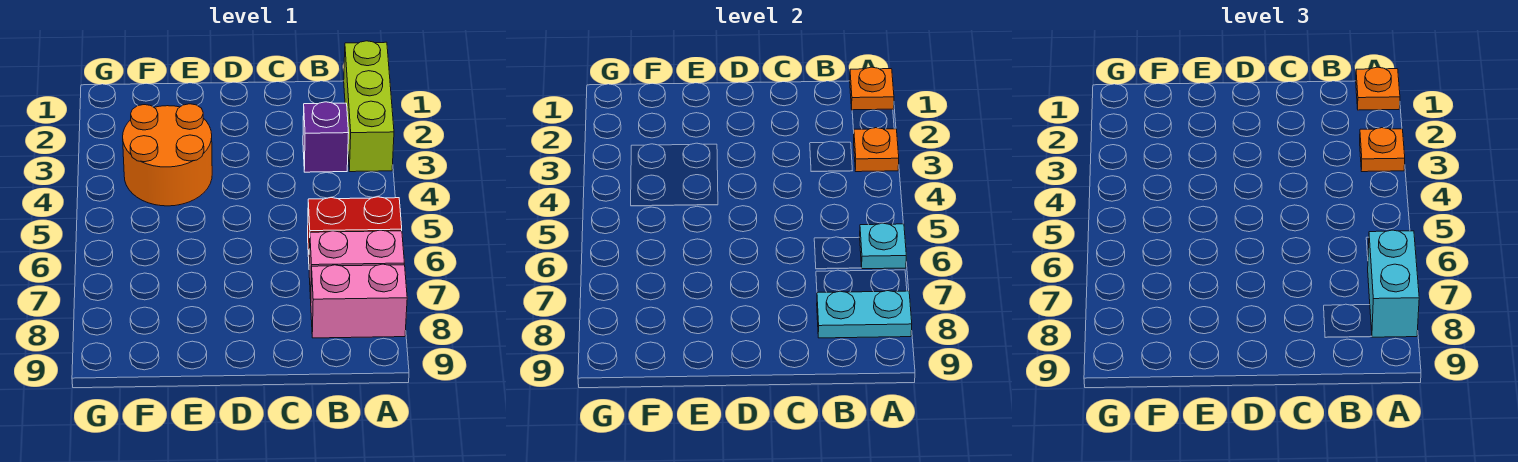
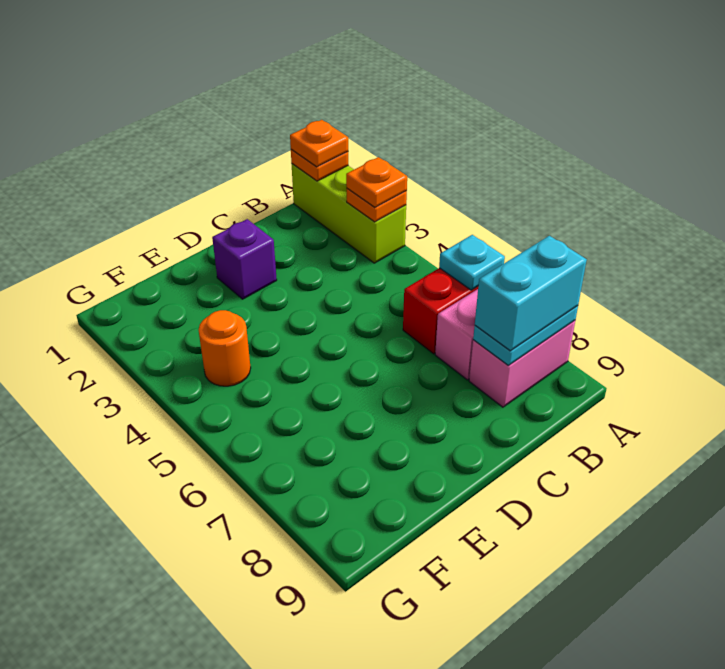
cyan 1x2 brick [1368,230,1419,337] -> cyan 1x2 brick turned to [475,236,587,351]
purple 1x1 brick [303,102,349,172] -> purple 1x1 brick moved to [212,219,277,299]
orange 2x2 round brick [123,104,212,206] -> orange 1x1 round brick [199,310,251,386]

